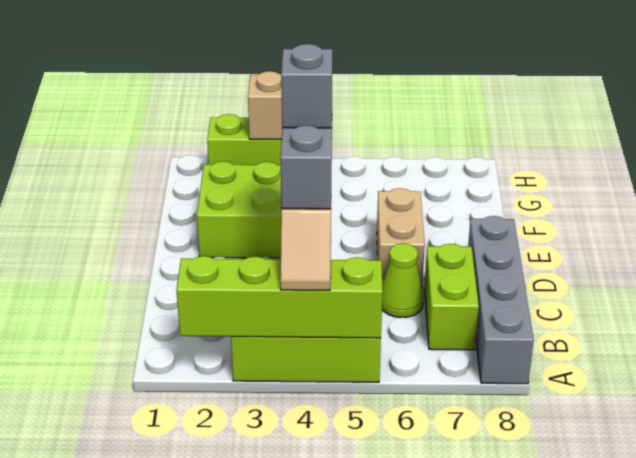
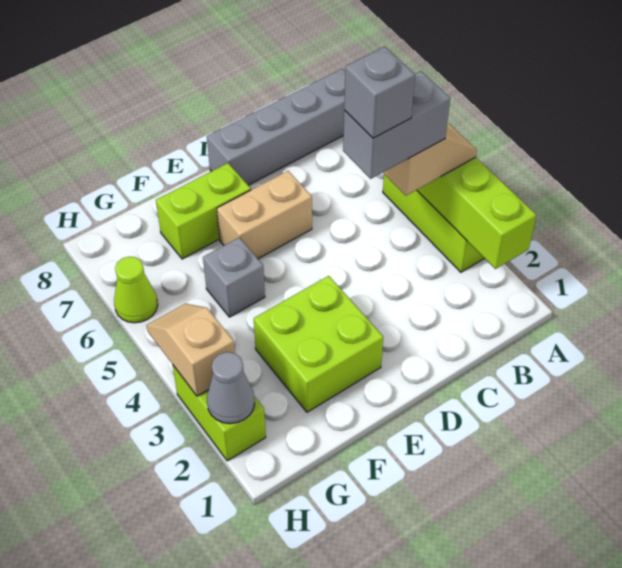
lime 1x2 brick [424,244,479,350] -> lime 1x2 brick moved to [156,163,251,259]
lime 1x1 cone [382,243,424,318] -> lime 1x1 cone moved to [114,257,158,323]
none -> grey 1x1 brick [203,238,265,317]
none -> grey 1x1 cone [207,352,255,424]

